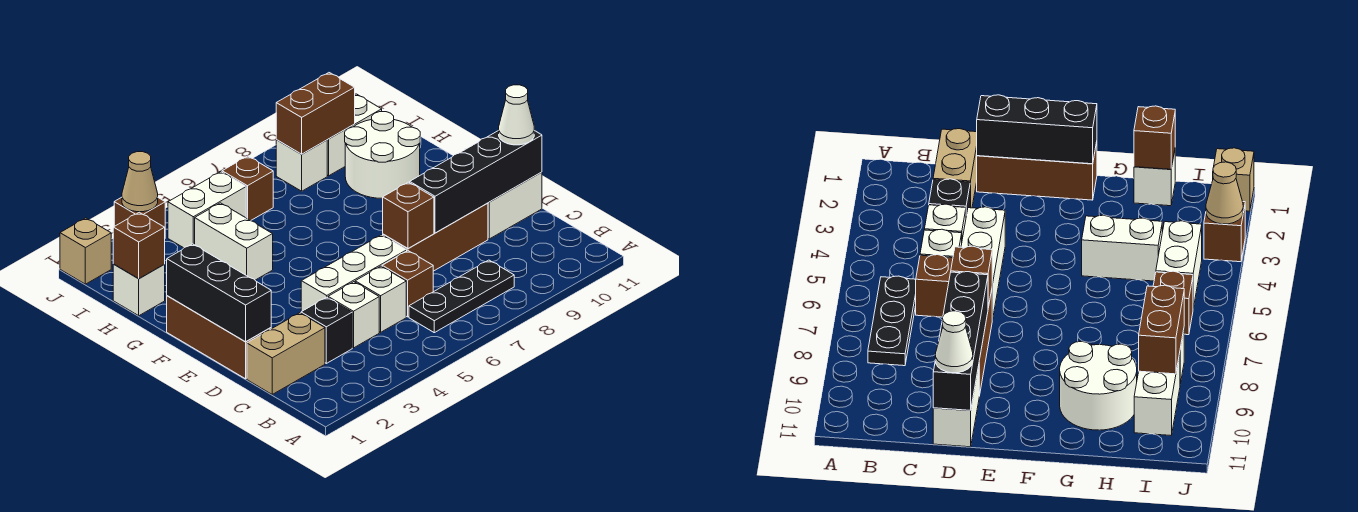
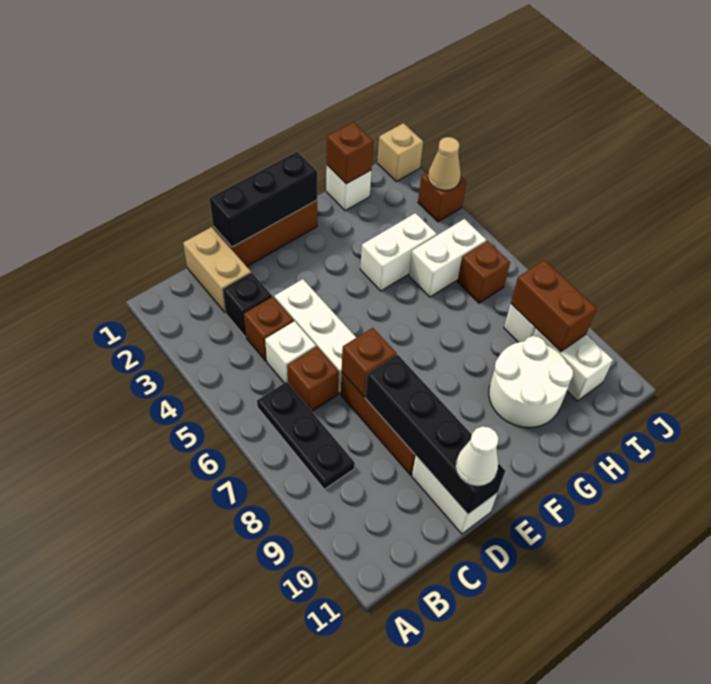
white 1x1 brick [328,282,379,348] -> brown 1x1 brick [244,297,294,361]
white 1x2 brick [168,172,246,248] -> white 1x2 brick turned to [409,219,486,297]

